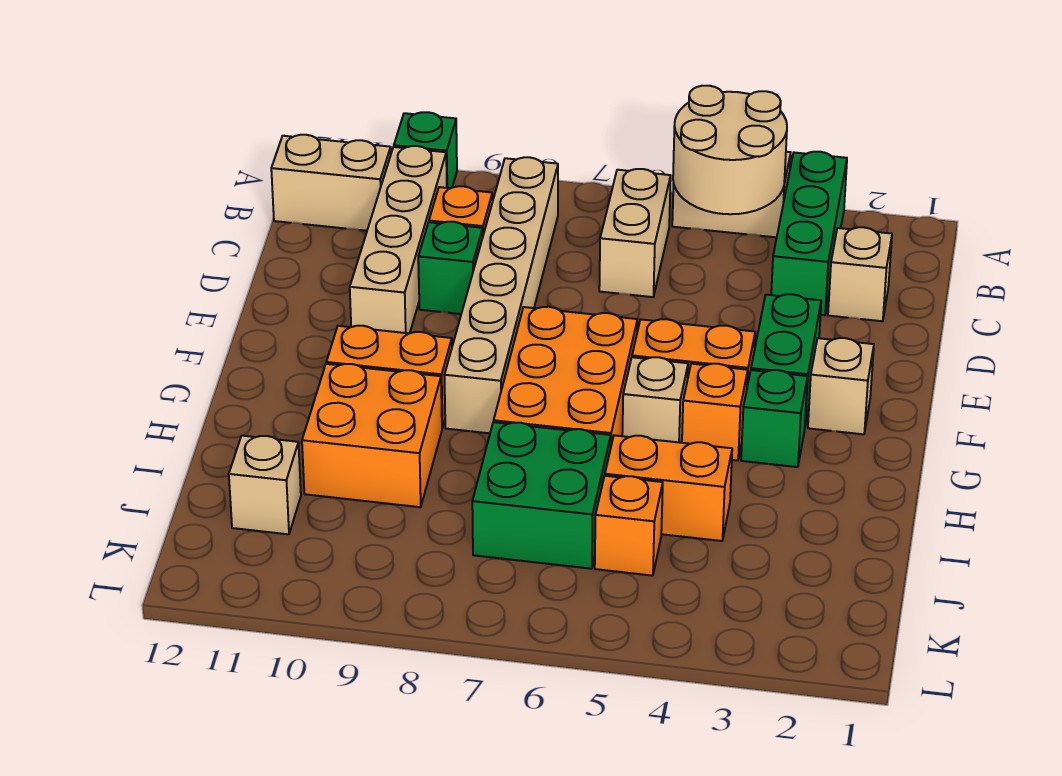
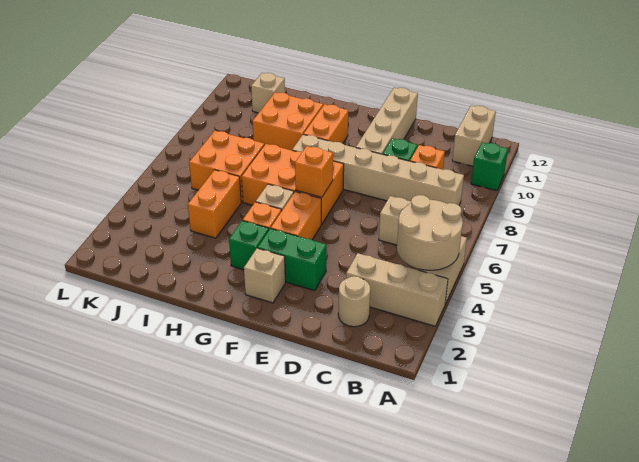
green 1x3 brick [771,152,847,315] -> tan 1x3 brick [346,253,448,326]
tan 1x4 brick [350,146,447,333] -> tan 1x4 brick turned to [356,88,418,154]
tan 1x1 brick [828,227,892,321] -> tan 1x1 round brick [338,276,370,327]
green 2x2 brick [472,422,611,569] -> orange 2x2 brick [189,131,264,202]
orange 1x1 brick [595,476,663,576] -> orange 1x1 brick moved to [295,146,333,197]

